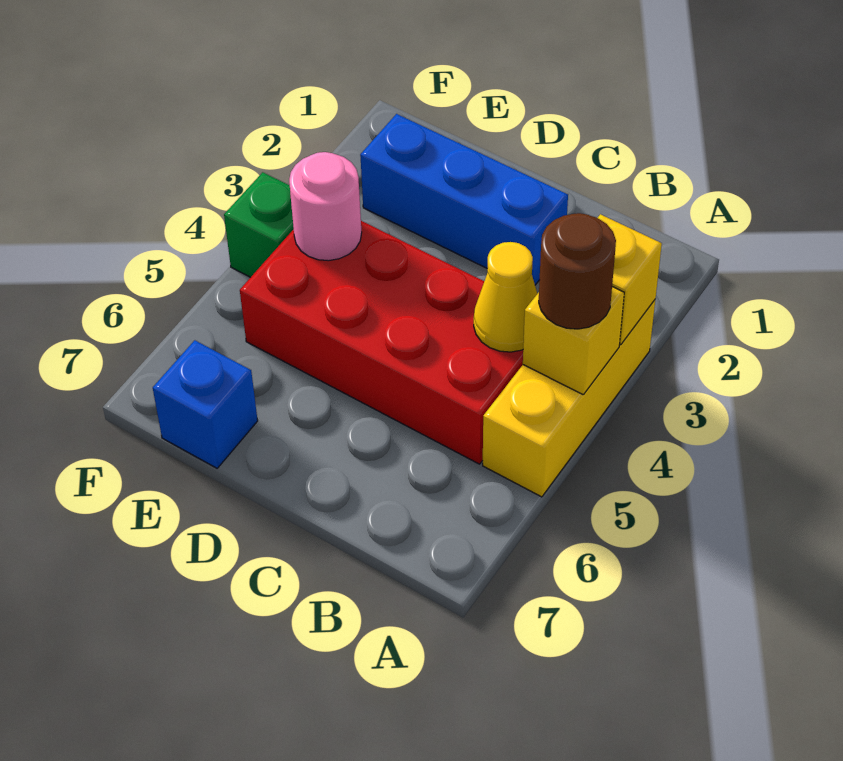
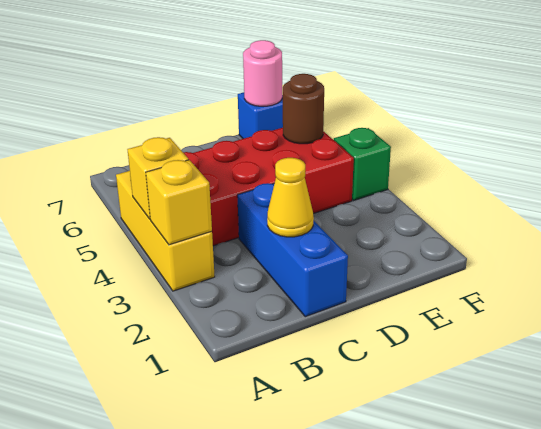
brown 1x1 round brick [539,213,616,329] -> brown 1x1 round brick moved to [283,74,324,144]
yellow 1x1 cone [474,242,537,352] -> yellow 1x1 cone moved to [267,158,314,237]
blue 1x3 brick [360,114,568,285] -> blue 1x3 brick turned to [237,183,348,317]
pink 1x1 round brick [289,152,362,261] -> pink 1x1 round brick moved to [243,40,282,106]

